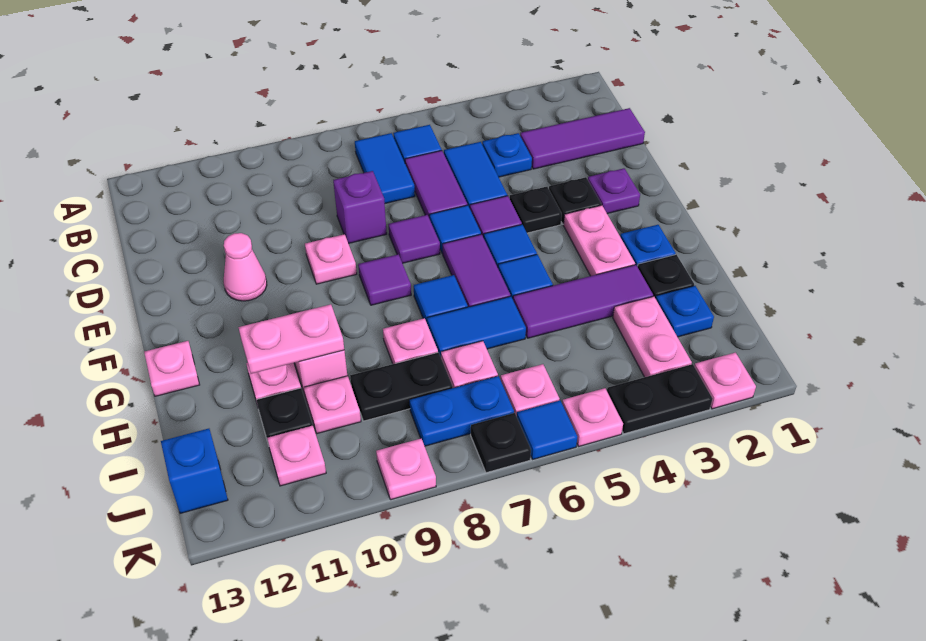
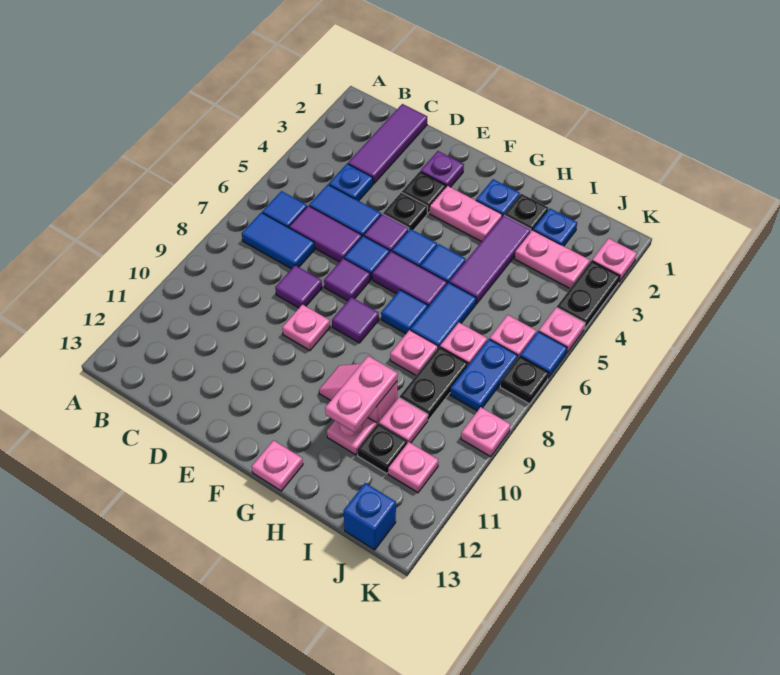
purple 1x1 brick [333,171,387,244] -> purple 1x1 tile [275,265,322,308]
pink 1x1 cone [224,233,267,301] -> none

